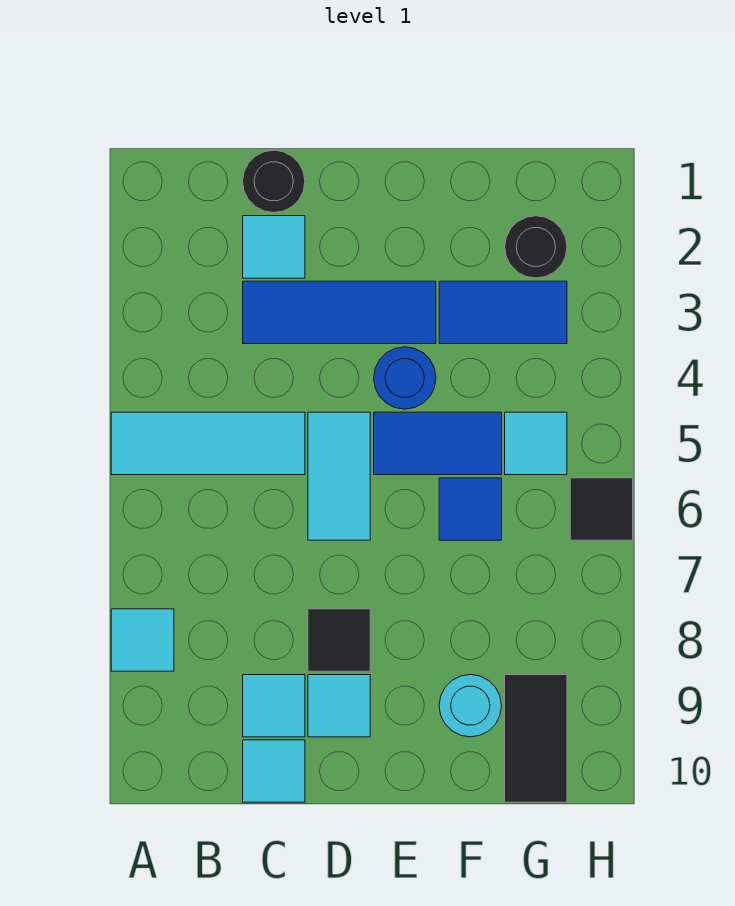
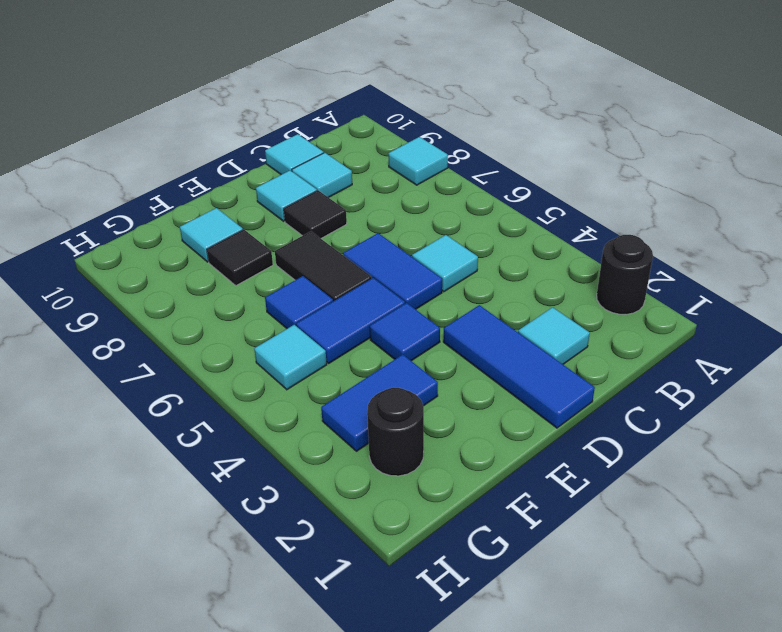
cyan 1x3 tile [111,412,305,475] -> cyan 1x1 tile [412,235,478,292]
black 1x1 round brick [243,150,305,213] -> black 1x1 round brick moved to [597,235,653,314]
blue 1x3 tile [243,281,436,344] -> blue 1x3 tile turned to [443,305,595,428]
cyan 1x2 tile [308,412,370,540] -> blue 1x2 tile [343,233,442,309]
blue 1x1 round brick [374,347,436,409] -> blue 1x1 tile [370,303,440,361]
cyan 1x1 round brick [439,675,502,737] -> cyan 1x1 tile [180,208,243,262]
black 1x2 tile [505,675,567,802] -> black 1x2 tile moved to [275,231,372,301]
black 1x1 tile [570,478,633,540] -> black 1x1 tile moved to [207,230,273,286]

